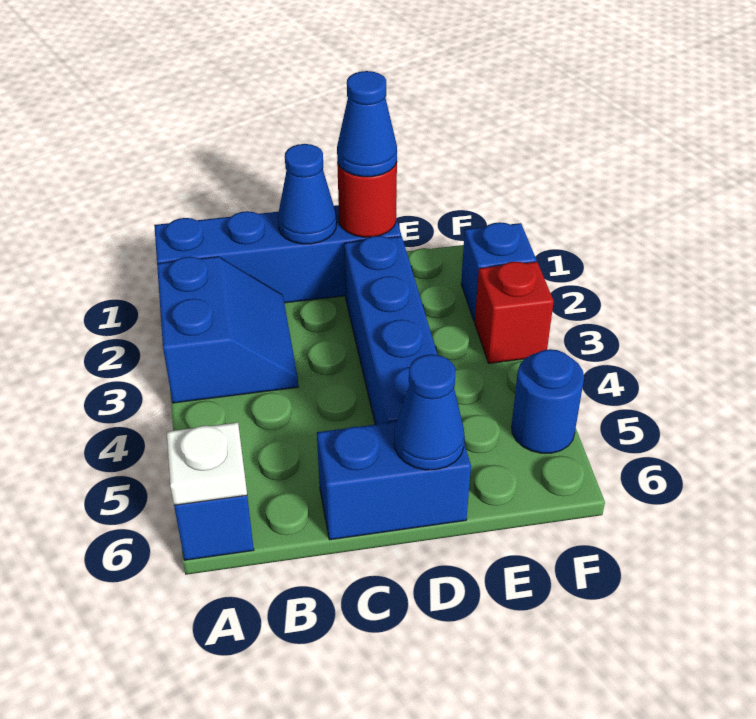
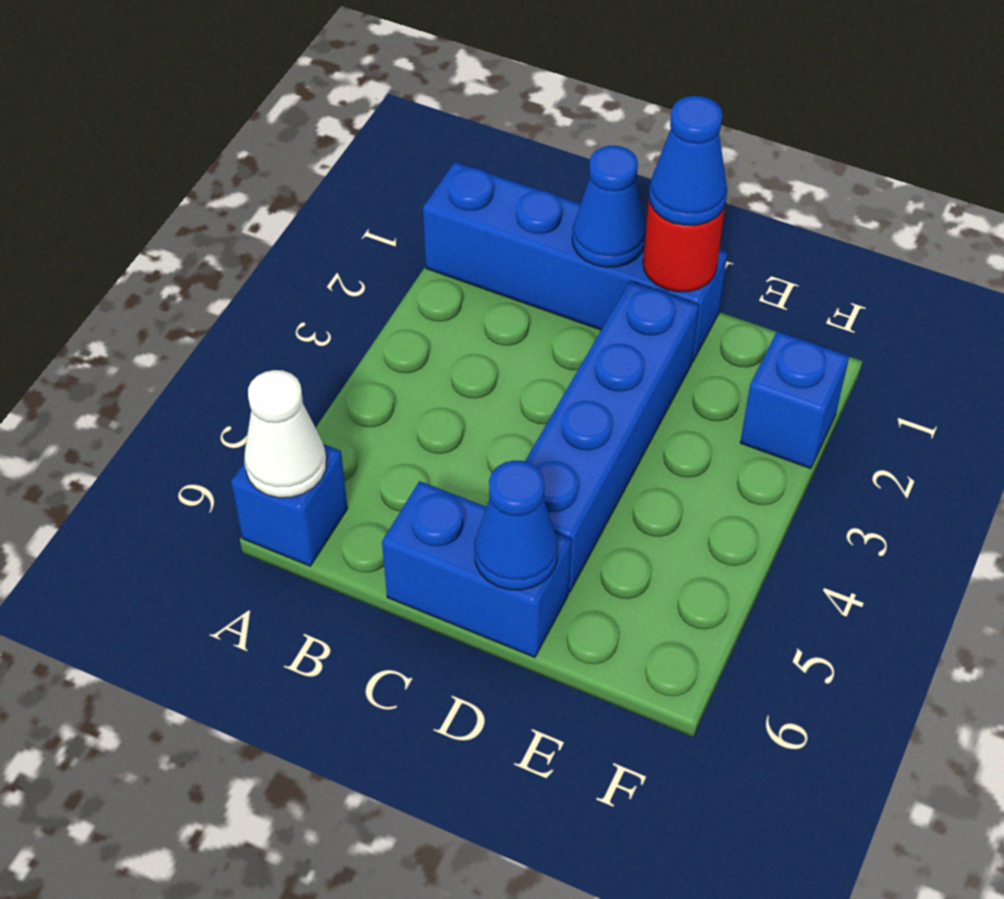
blue 2x2 slope [157,257,298,403] -> none
white 1x1 plate [167,422,247,505] -> white 1x1 cone [244,370,326,498]
red 1x1 brick [475,262,554,363] -> none
blue 1x1 round brick [511,349,584,453] -> none

